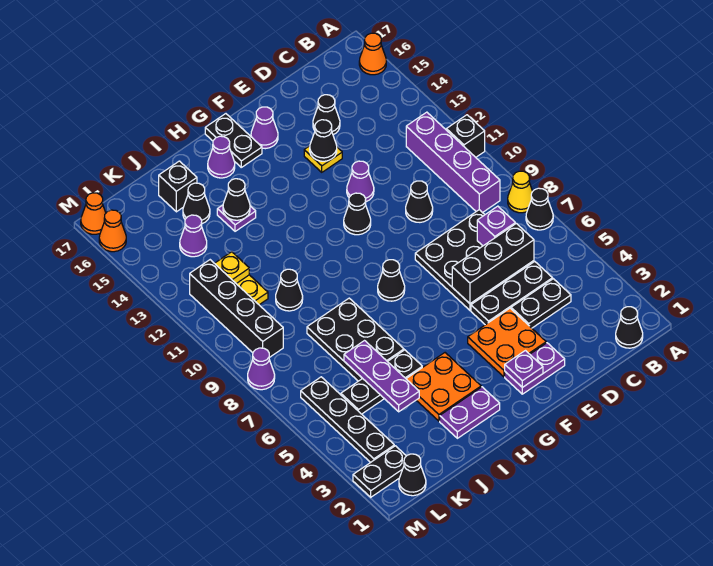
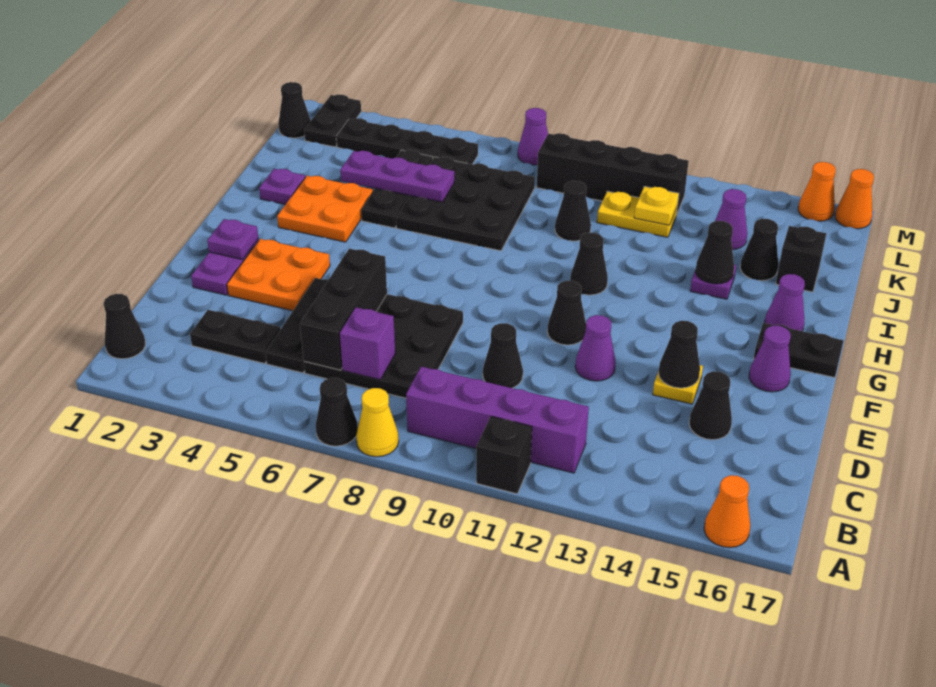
black 1x2 plate [511,279,571,328] -> black 1x2 plate turned to [190,310,280,364]
black 1x1 cone [378,260,405,301] -> black 1x1 cone moved to [570,233,608,295]
purple 1x2 plate [440,387,500,438] -> purple 1x1 plate [259,169,306,205]
black 2x3 plate [307,298,404,381] -> black 3x3 plate [396,157,535,251]

